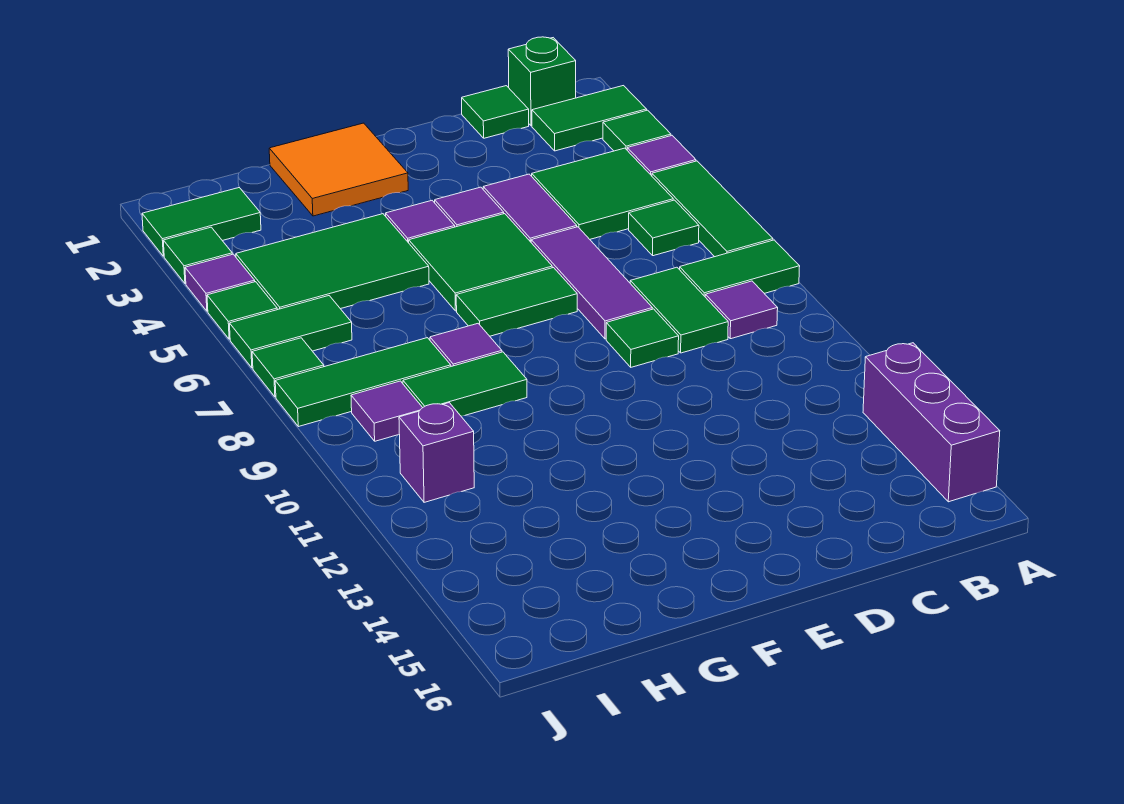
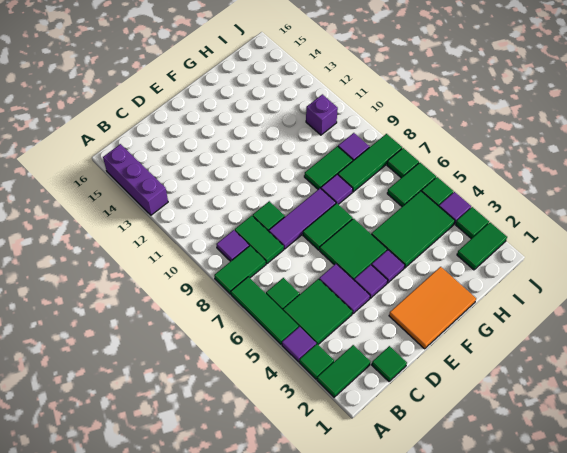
green 1x1 brick [508,37,576,126] -> none
purple 1x3 tile [531,227,652,339] -> purple 1x3 tile turned to [269,188,336,249]
orange 2x2 tile [269,123,408,216] -> orange 2x3 tile [389,267,476,349]

